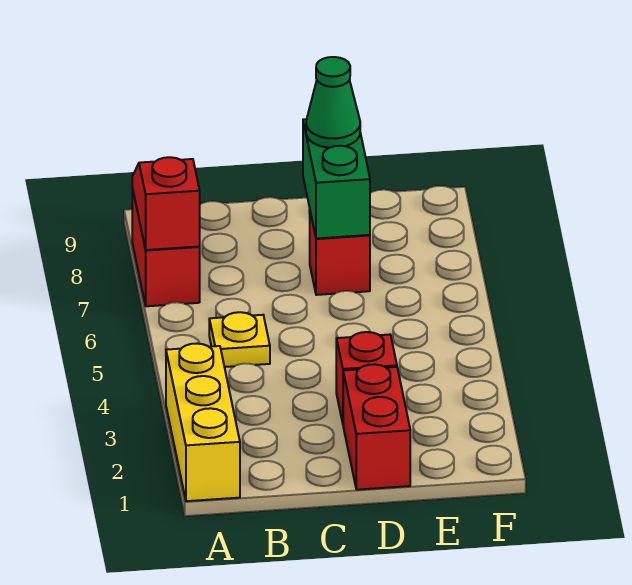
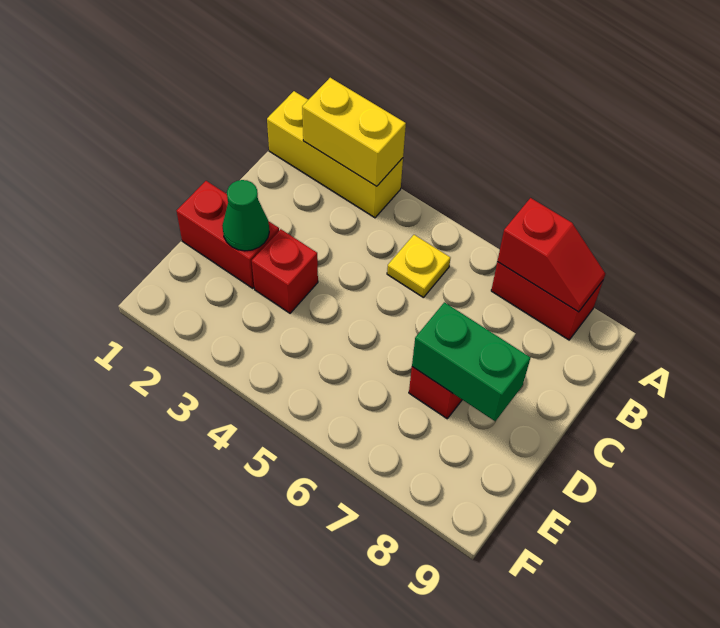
none -> yellow 1x2 brick [302,78,406,186]
green 1x1 cone [306,57,360,148] -> green 1x1 cone moved to [222,180,269,251]

